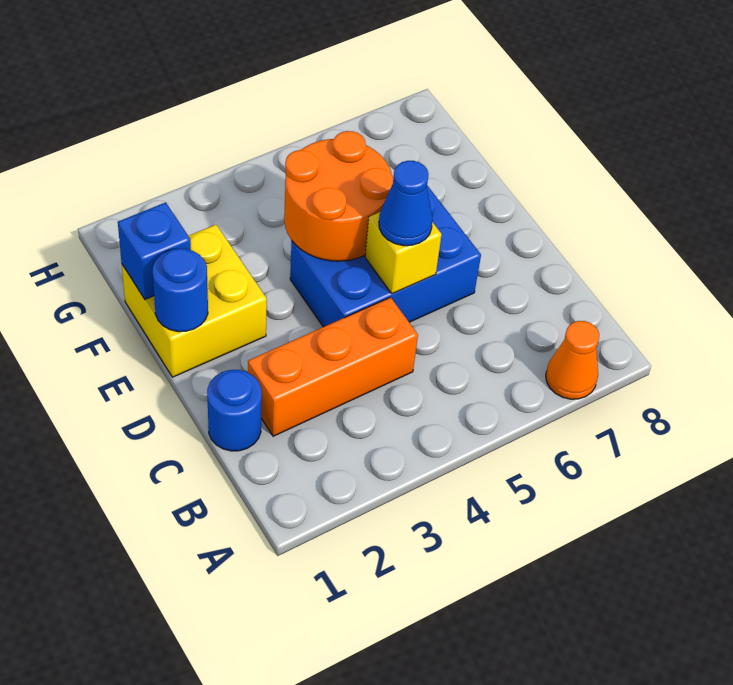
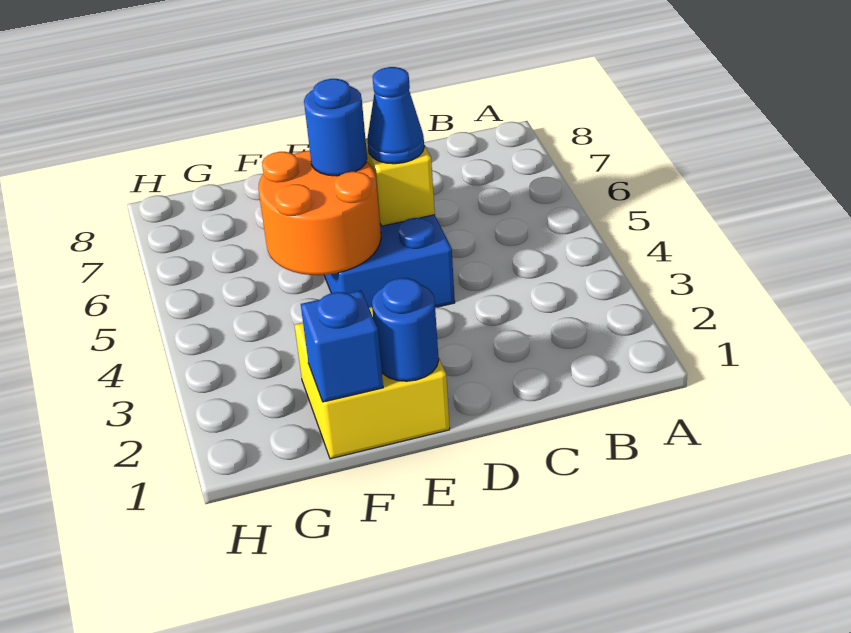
orange 1x1 cone [546,321,599,399] -> none
blue 1x1 round brick [207,370,262,451] -> blue 1x1 round brick moved to [304,79,367,176]
orange 1x3 brick [248,297,418,436] -> none

